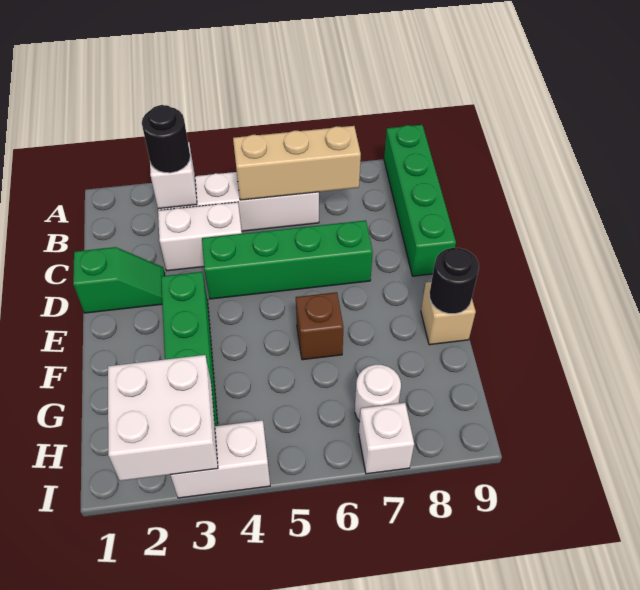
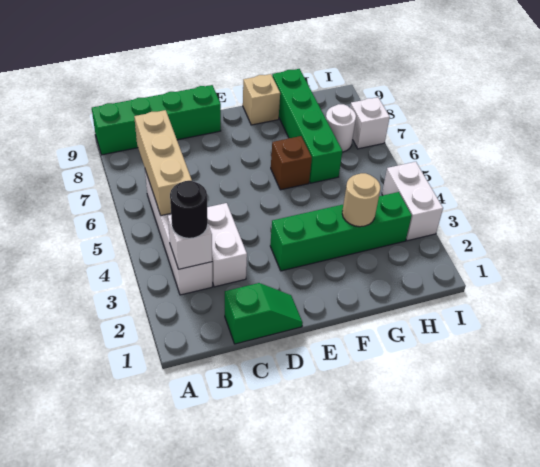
green 1x2 slope [73,247,165,313] -> green 1x2 slope turned to [225,283,303,344]
green 1x4 brick [202,220,373,299] -> green 1x4 brick moved to [272,69,342,183]
black 1x1 round brick [430,248,479,314] -> none
none -> tan 1x1 round brick [342,173,380,227]
white 2x2 brick [108,355,218,481] -> none

